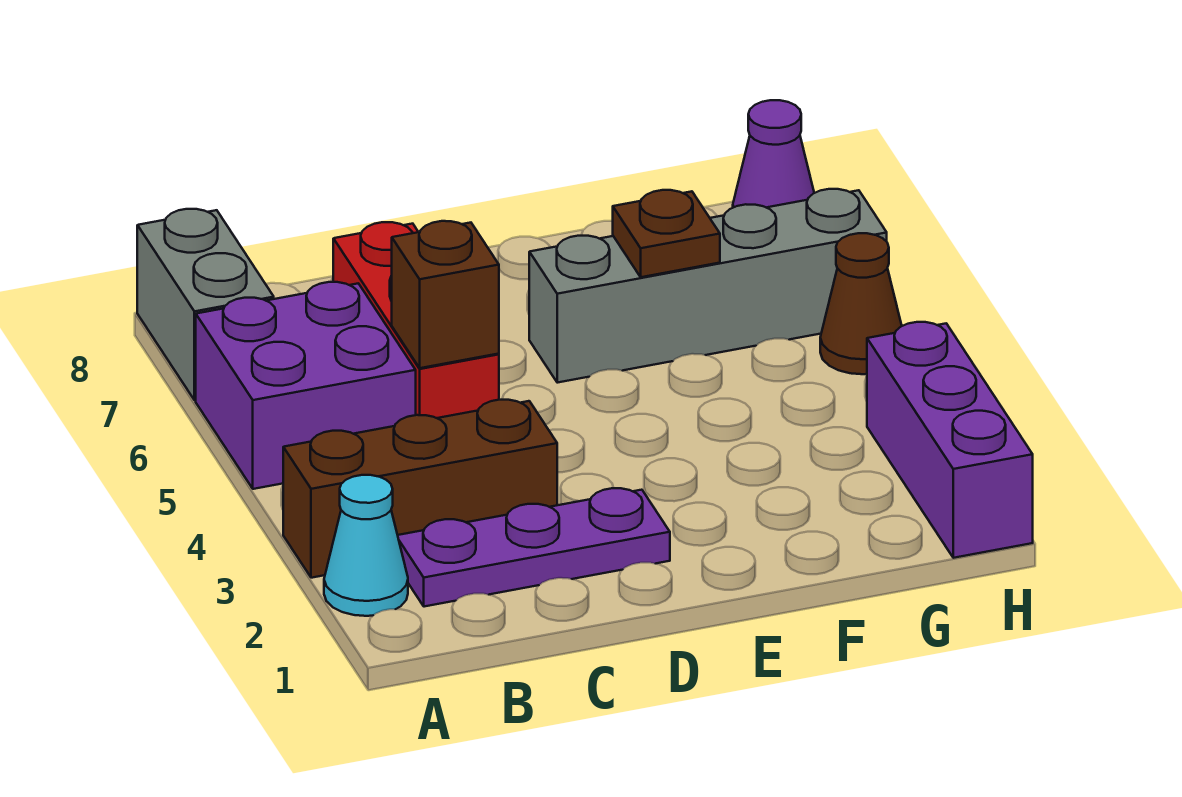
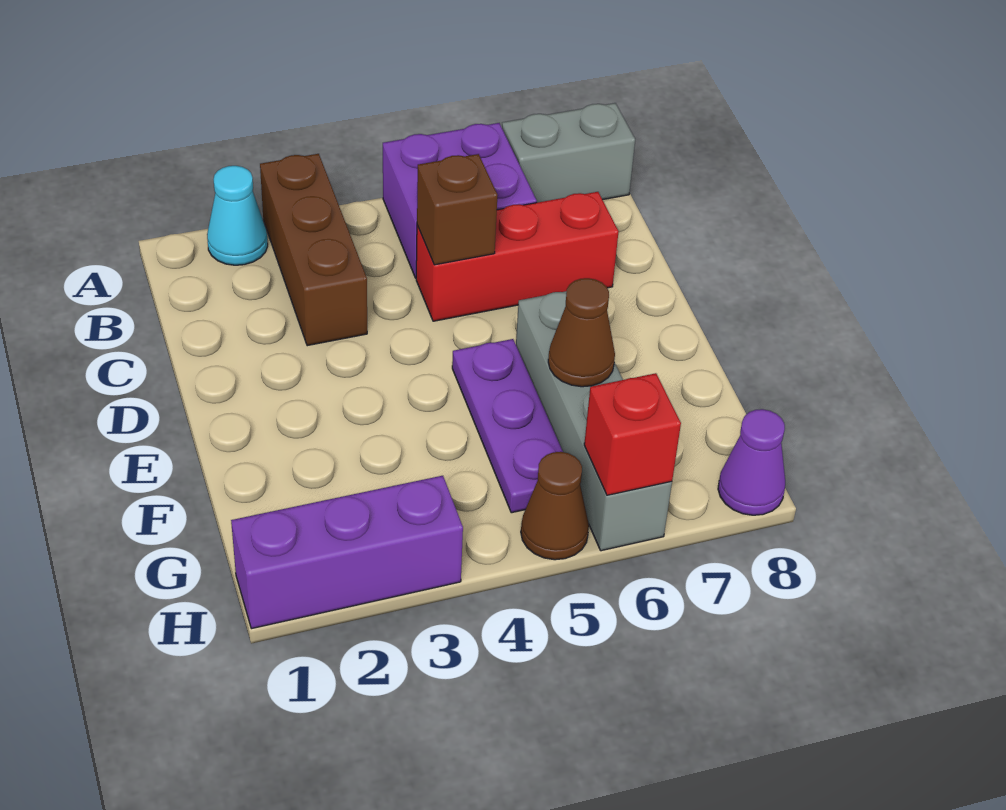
purple 1x3 plate [398,488,670,607] -> purple 1x3 plate moved to [452,339,563,513]
brown 1x1 plate [613,190,720,277] -> brown 1x1 cone [548,278,615,387]
none -> red 1x1 brick [584,373,681,495]

